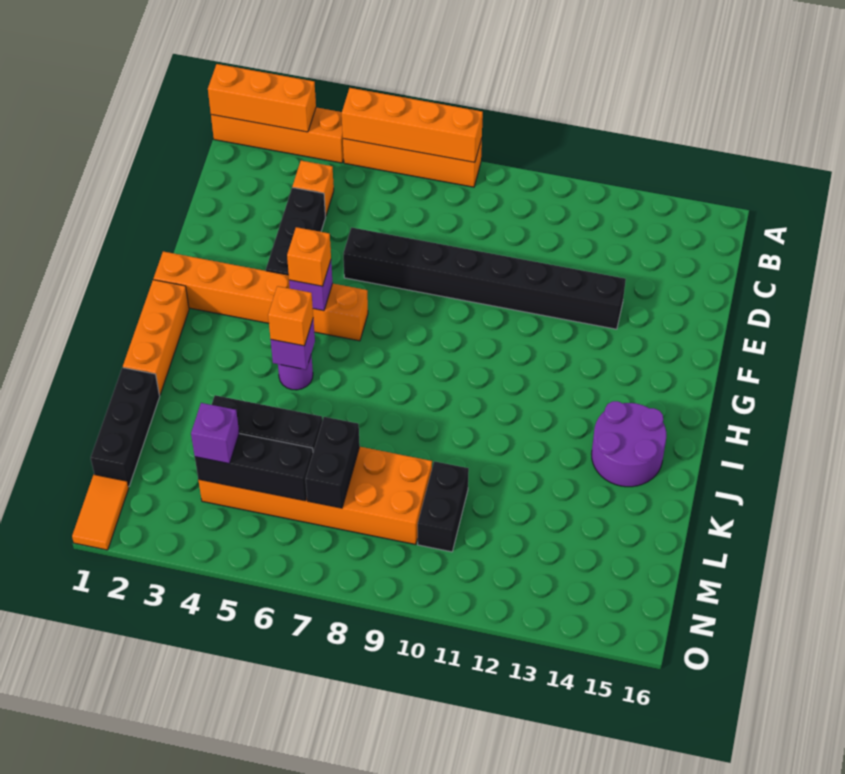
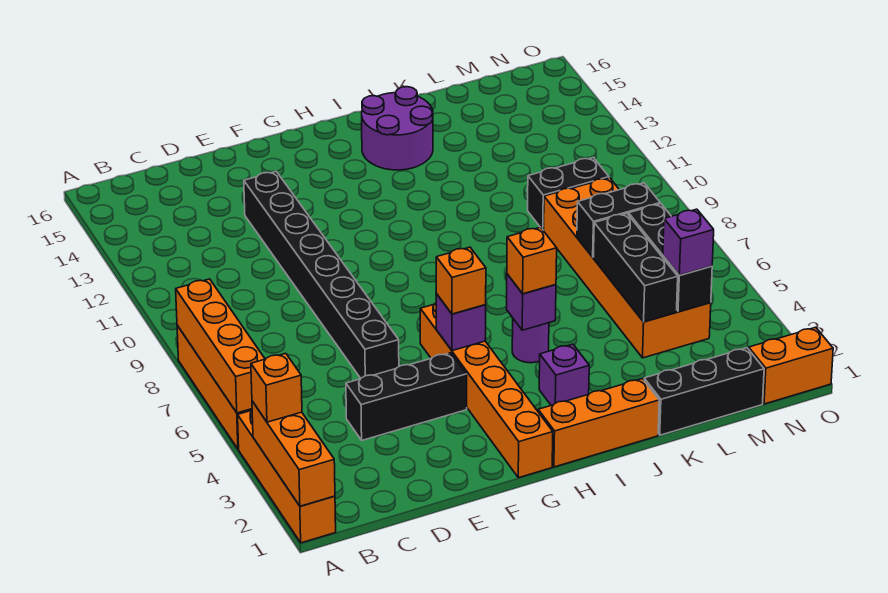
orange 1x1 brick [293,161,334,216] -> orange 1x1 brick moved to [251,353,302,422]
none -> purple 1x1 brick [539,344,589,405]
orange 1x2 tile [72,475,129,550] -> orange 1x2 brick [749,327,833,404]

